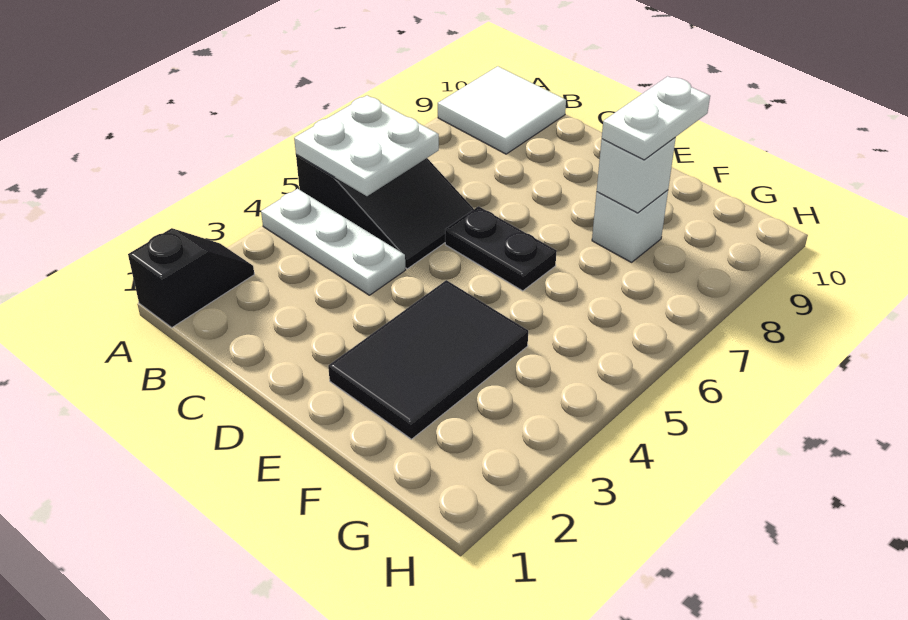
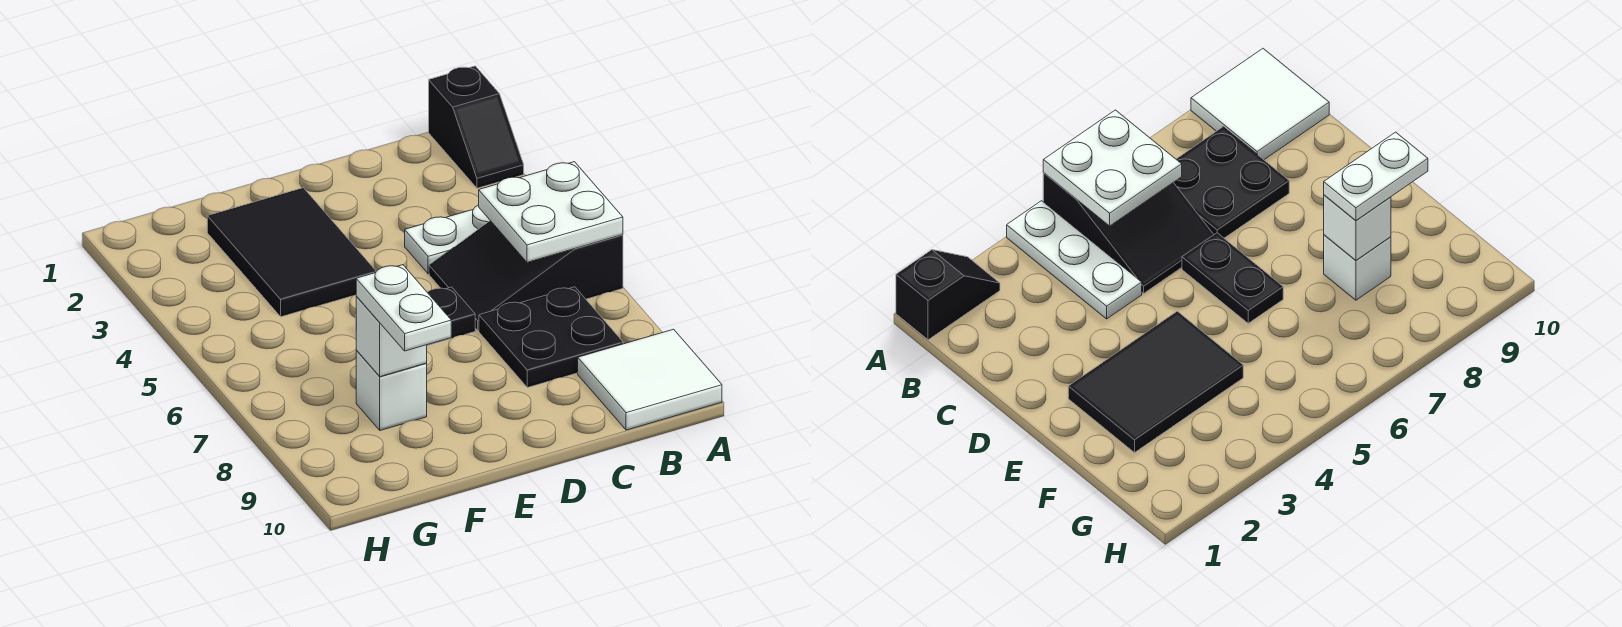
none -> black 2x2 plate [479,287,623,388]

